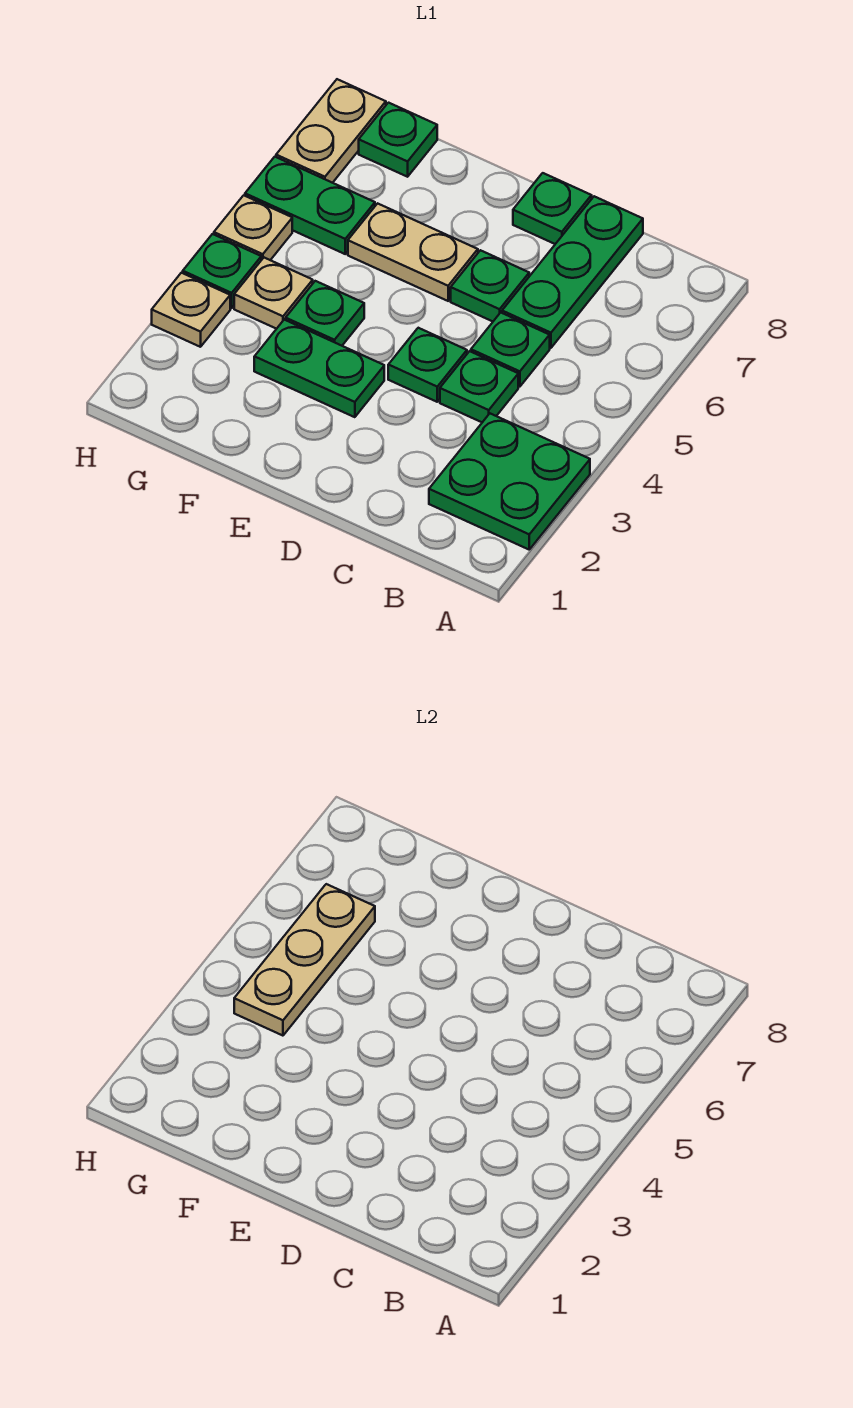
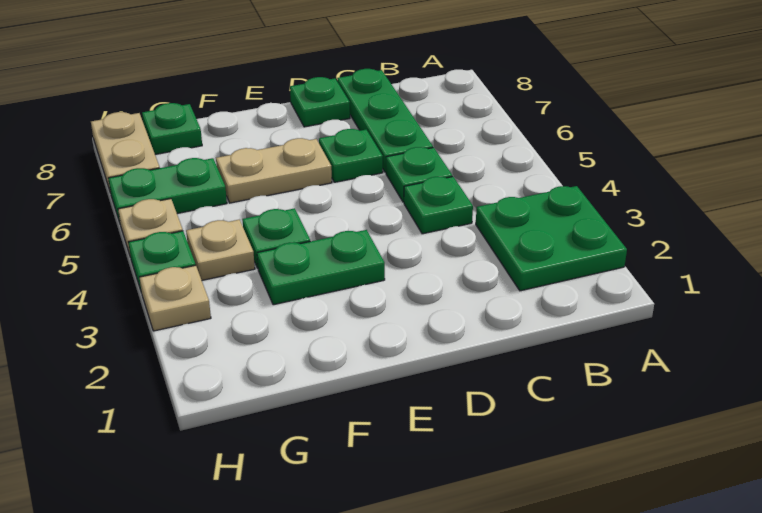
green 1x1 plate [388,328,467,402] -> none
tan 1x3 plate [234,884,375,1036] -> none

